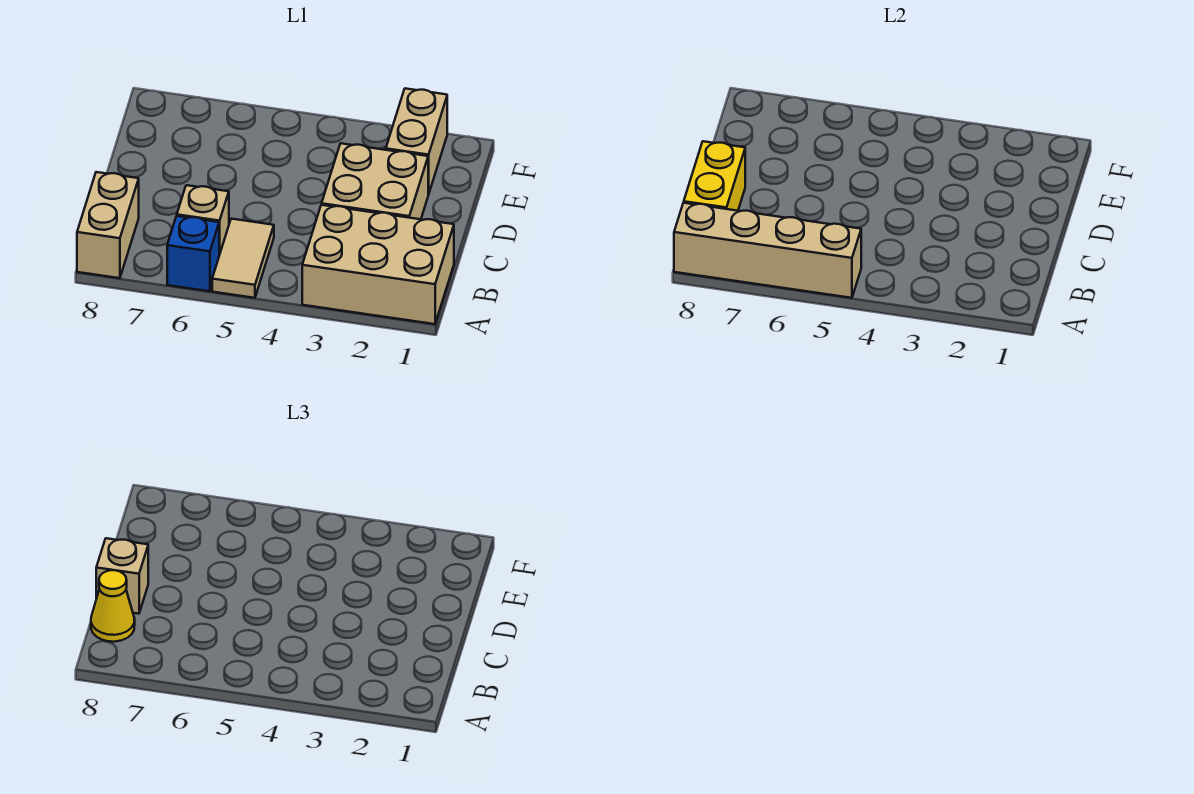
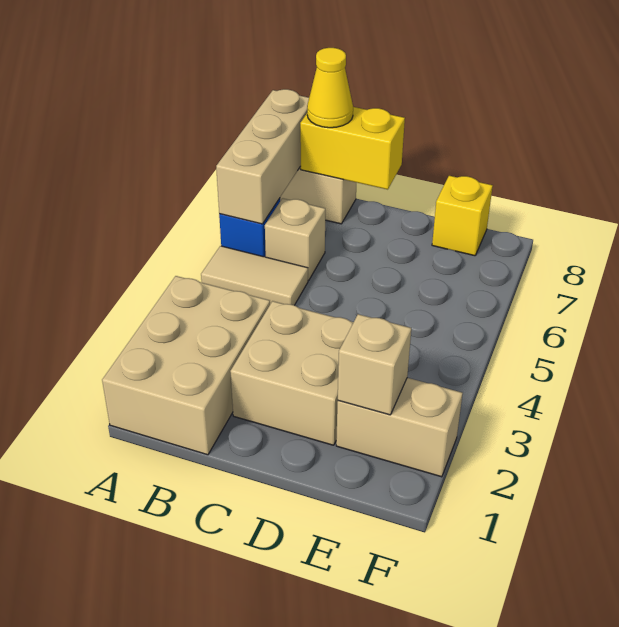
tan 1x4 brick [674,203,861,298] -> tan 1x3 brick [216,89,309,224]
tan 1x1 brick [96,538,148,614] -> tan 1x1 brick moved to [338,314,411,415]
none -> yellow 1x1 brick [432,176,493,256]

